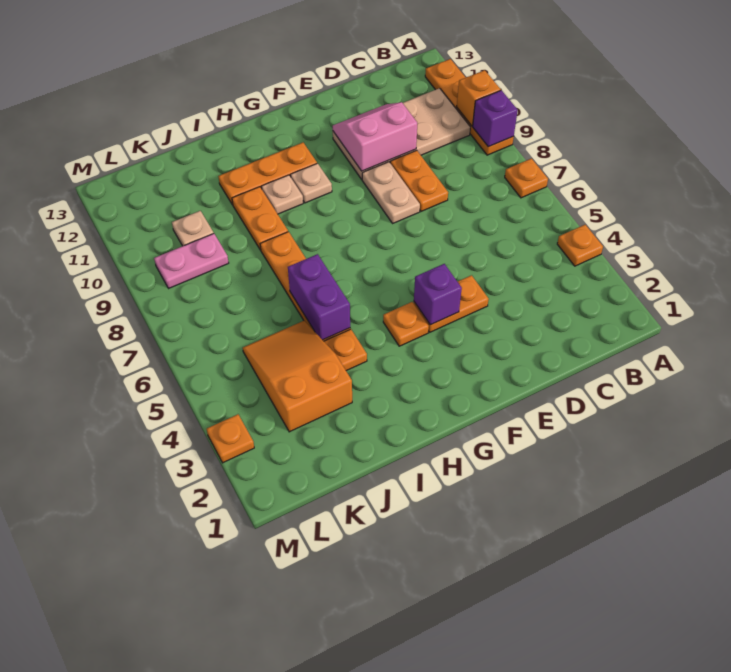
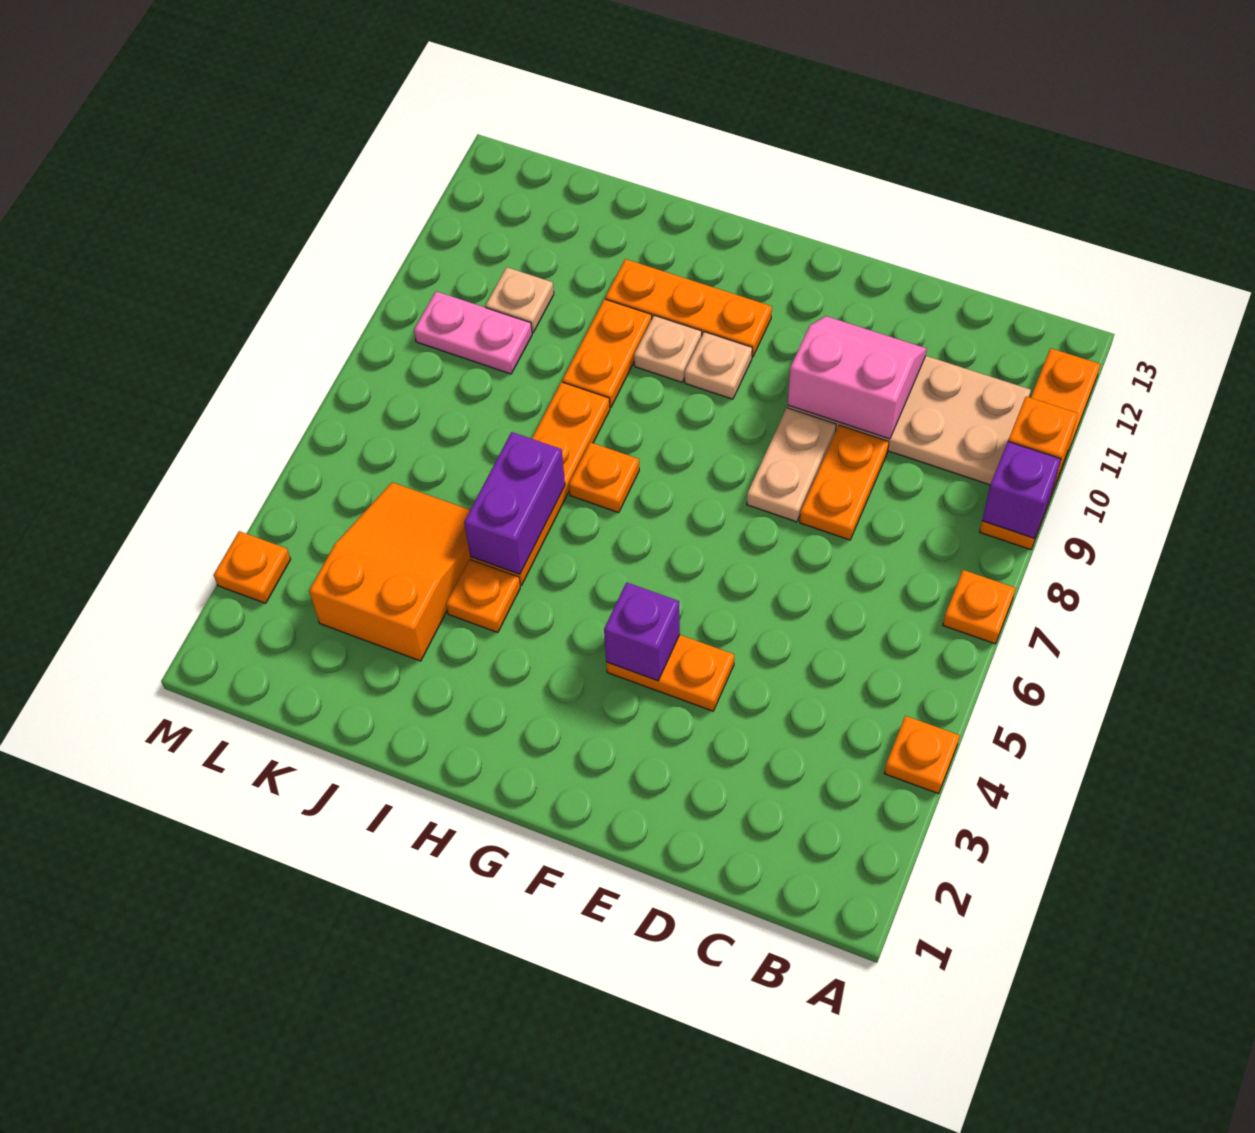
orange 1x1 plate [383,302,429,346] -> orange 1x1 plate moved to [569,442,639,513]

